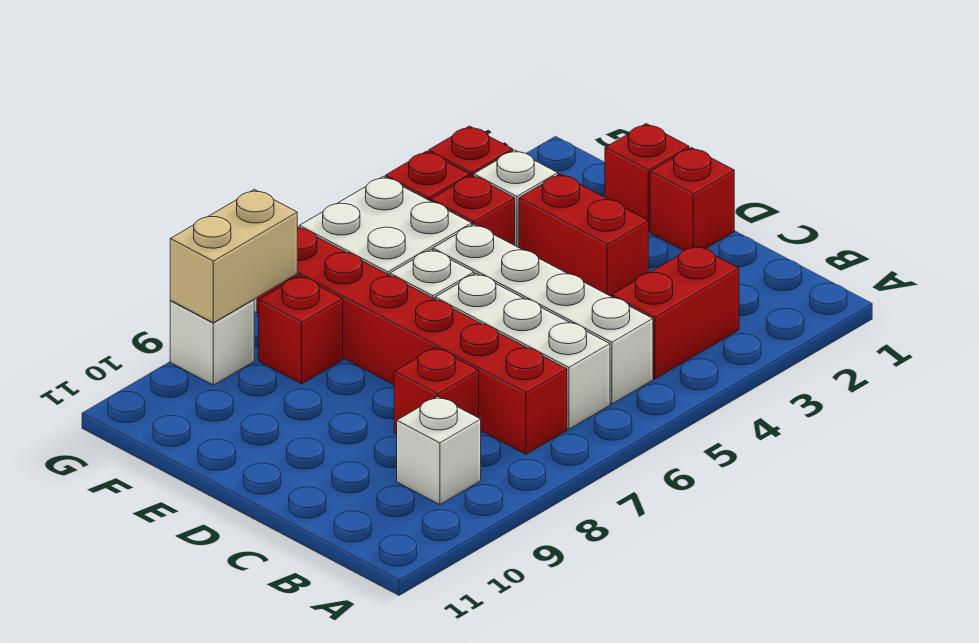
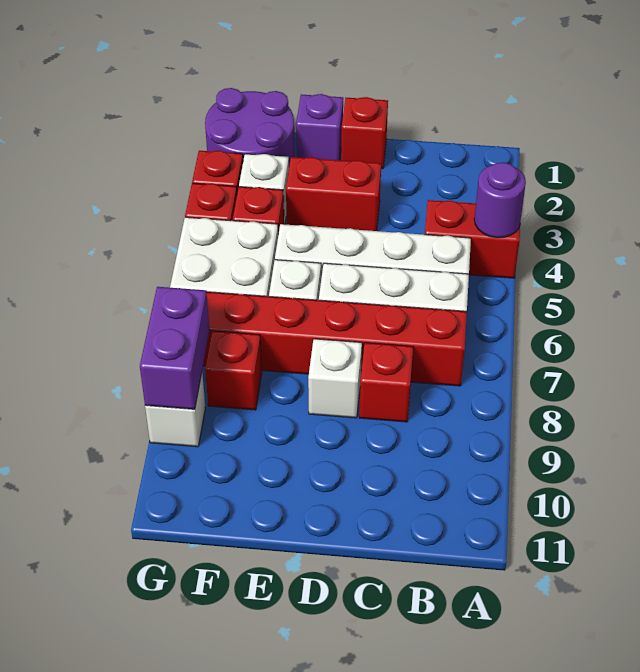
none -> purple 1x1 round brick [474,162,526,238]
red 1x2 brick [612,246,739,379] -> red 1x2 brick turned to [425,200,520,278]
white 1x1 brick [397,397,481,505] -> white 1x1 brick moved to [308,339,362,418]
red 1x1 brick [605,124,689,232] -> purple 1x1 brick [296,94,343,160]
none -> purple 2x2 round brick [205,88,295,165]
tan 1x2 brick [170,190,297,323] -> purple 1x2 brick [140,287,210,409]

